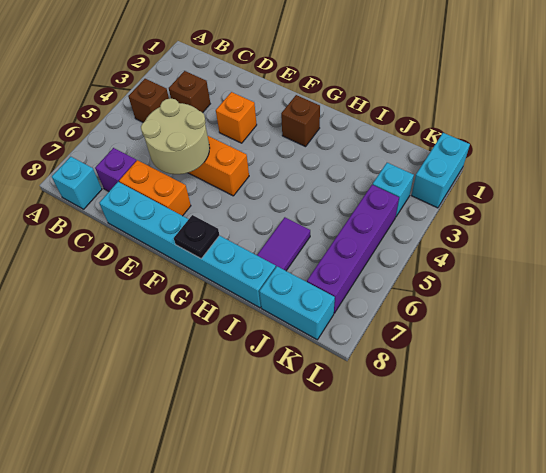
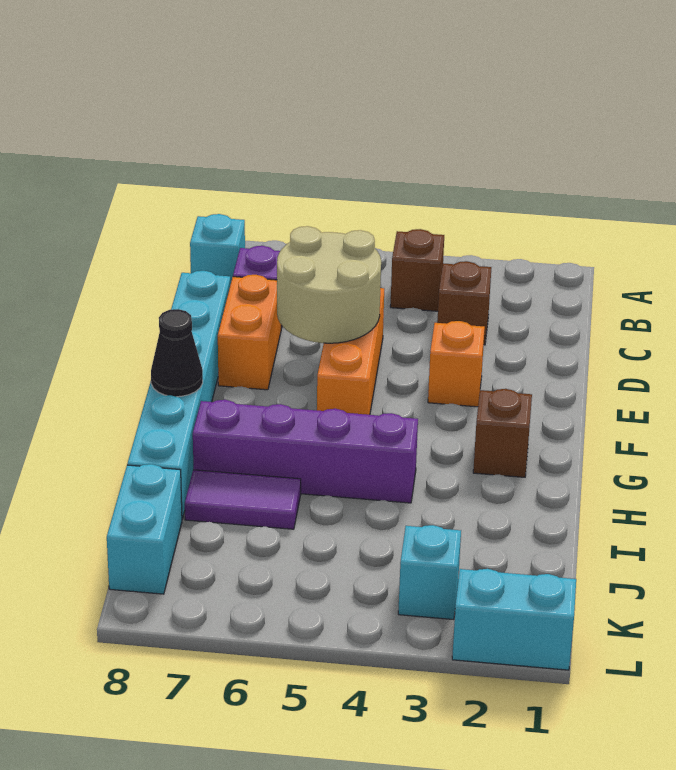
black 1x1 plate [174,215,220,259] -> black 1x1 cone [151,309,203,397]
purple 1x4 brick [307,185,399,313] -> purple 1x4 brick moved to [193,400,418,503]

